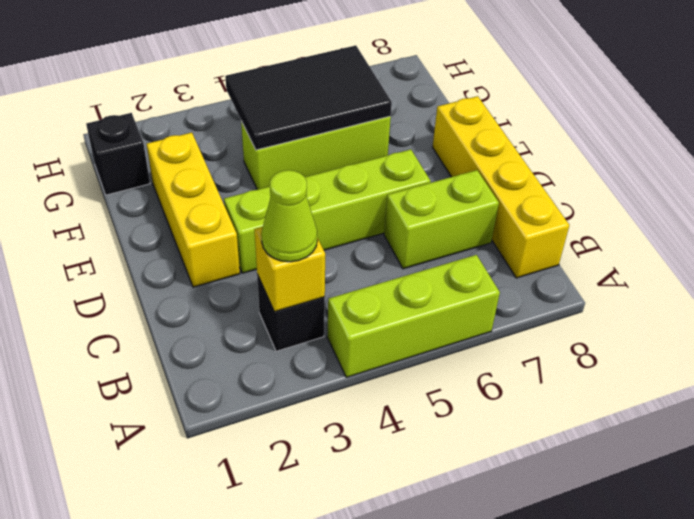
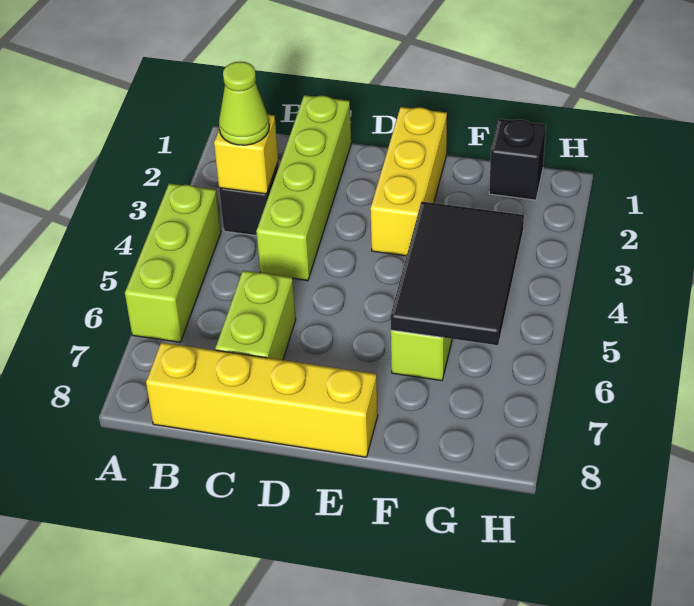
yellow 1x3 brick [147,133,240,287] -> yellow 1x3 brick turned to [370,107,447,256]
lime 1x4 brick [224,149,431,273] -> lime 1x4 brick moved to [256,95,351,281]

